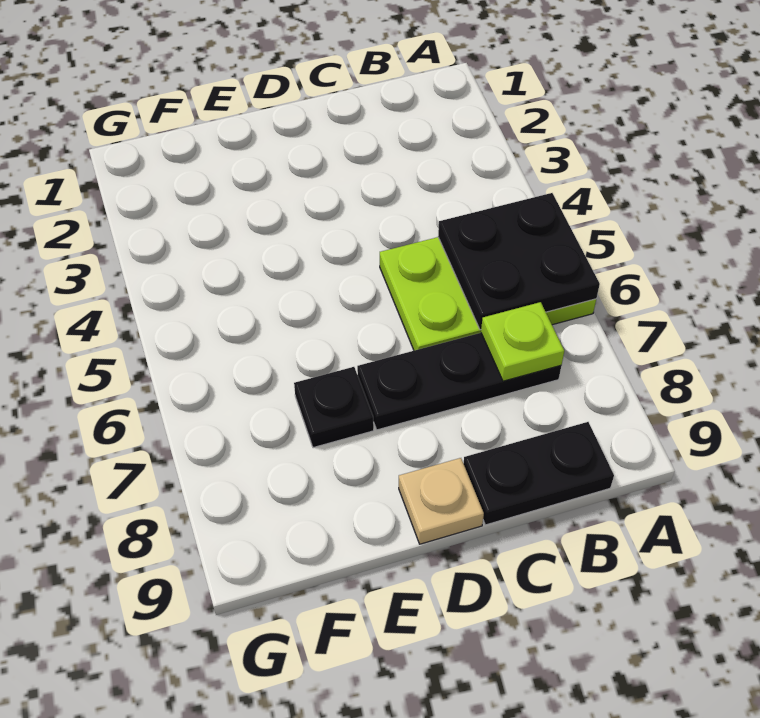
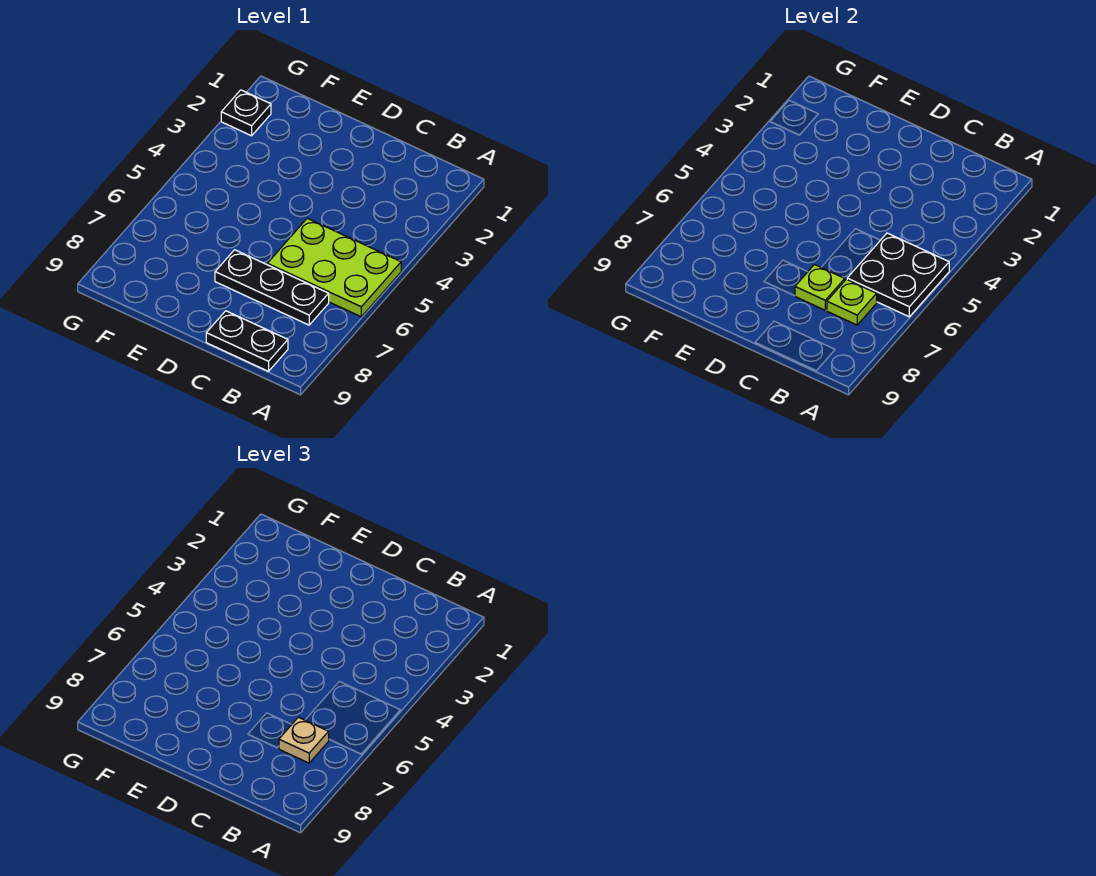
none -> lime 1x1 plate [795,265,845,310]
tan 1x1 plate [399,458,484,544] -> tan 1x1 plate moved to [279,717,329,763]
black 1x1 plate [294,367,374,448] -> black 1x1 plate moved to [221,90,271,136]

